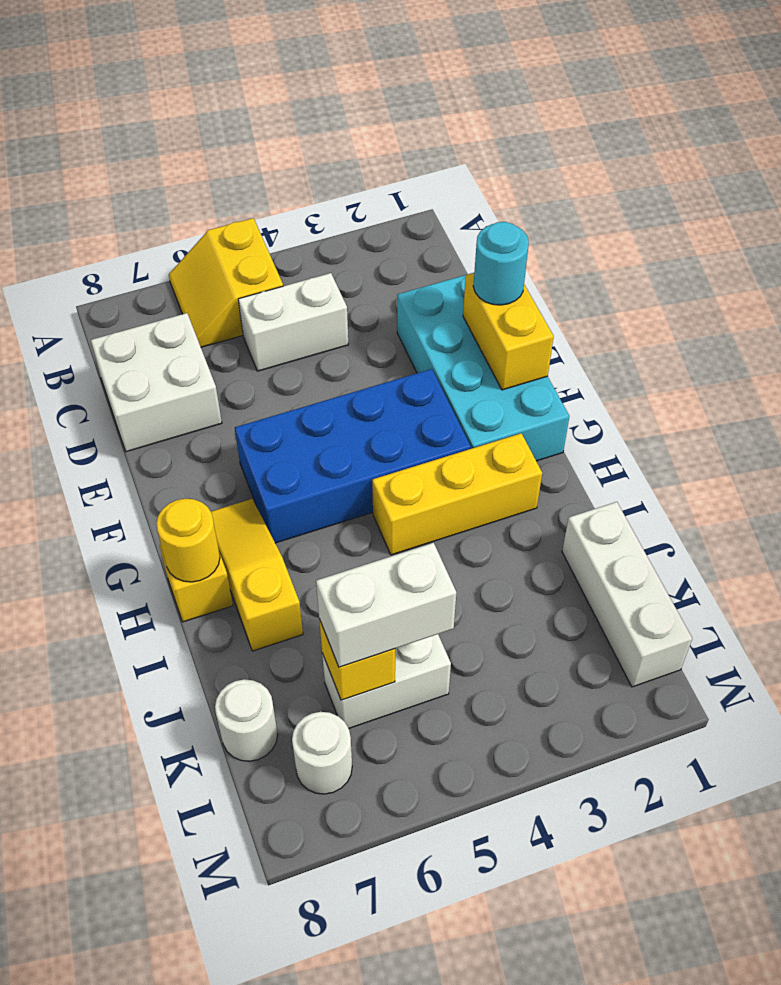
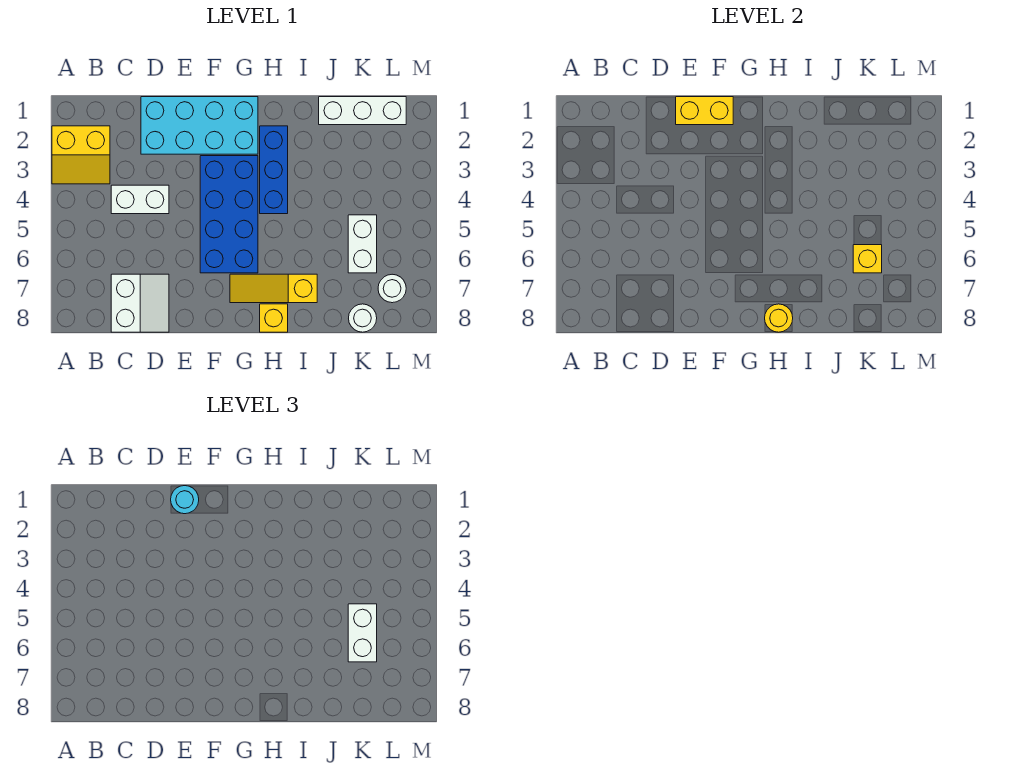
yellow 2x2 slope [169,218,283,347] -> yellow 2x2 slope moved to [52,126,110,184]
white 1x2 brick [238,273,348,371] -> white 1x2 brick turned to [111,185,169,214]
white 2x2 brick [91,313,222,452] -> white 2x2 slope [111,274,169,332]
yellow 1x3 brick [372,433,542,555] -> blue 1x3 brick [260,126,288,214]

